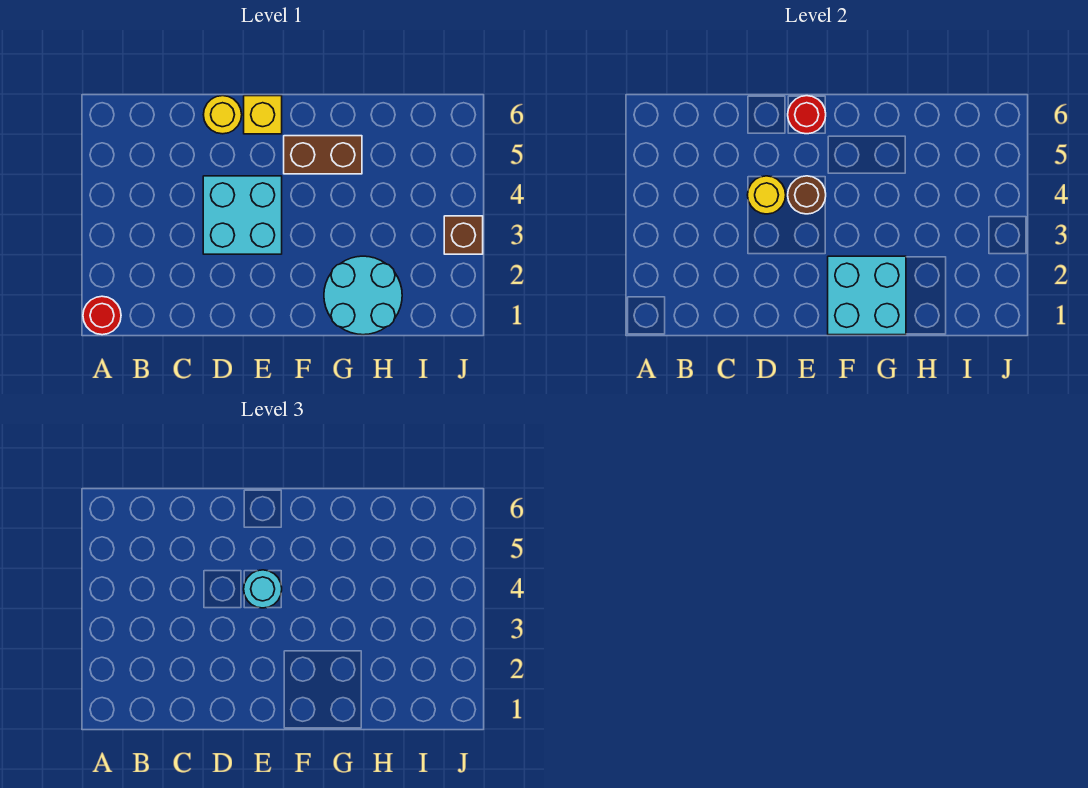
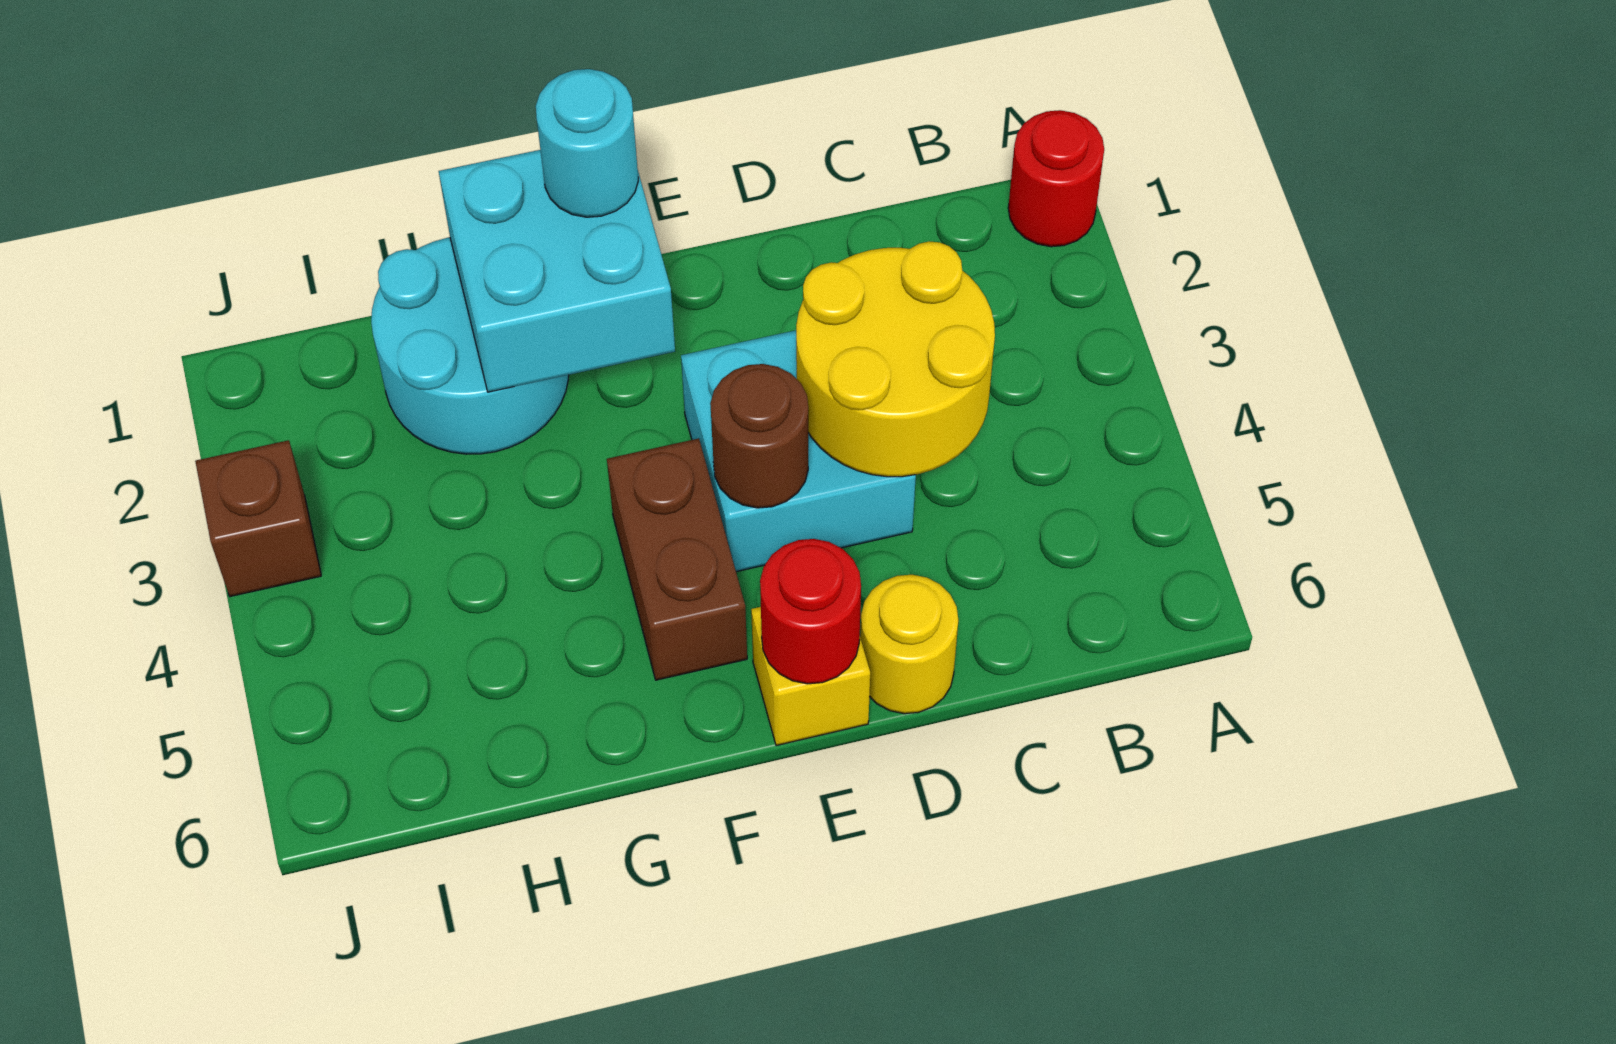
yellow 1x1 round brick [748,176,786,214] -> yellow 2x2 round brick [796,241,995,477]
cyan 1x1 round brick [244,570,282,608] -> cyan 1x1 round brick moved to [536,69,638,217]
brown 1x2 brick [284,136,362,174] -> brown 1x2 brick turned to [607,438,747,680]

